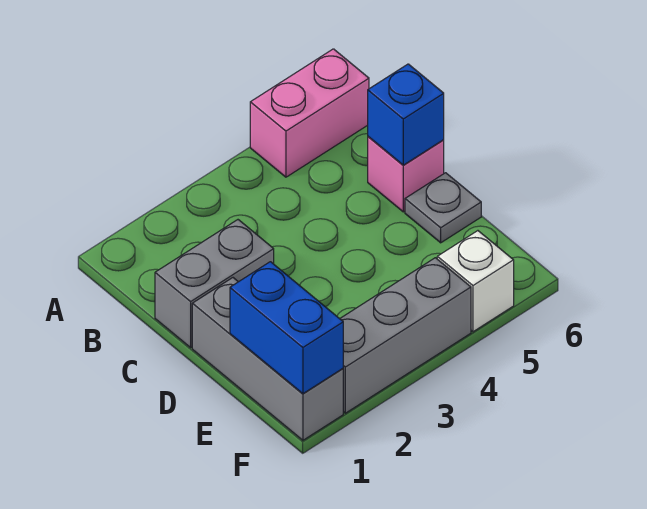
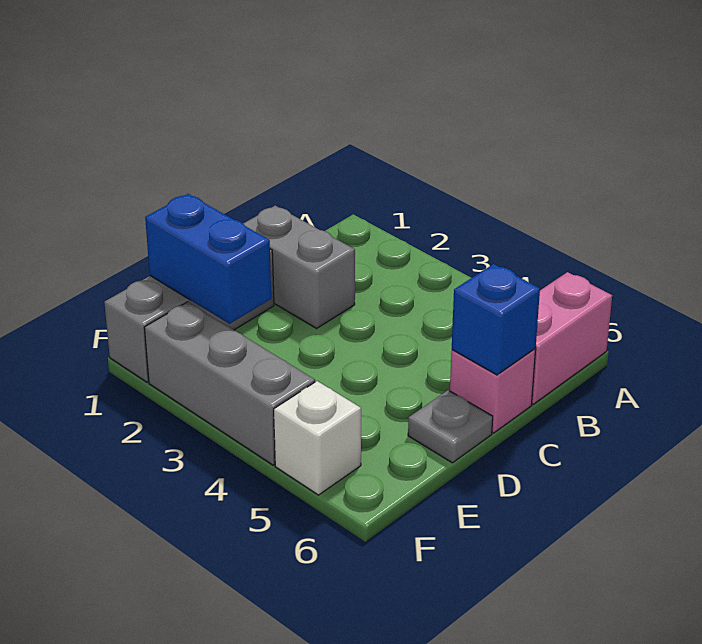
pink 1x2 brick [250,49,369,177] -> pink 1x2 brick turned to [532,272,612,404]
blue 1x2 brick [230,262,343,394] -> blue 1x2 brick turned to [145,194,271,324]

